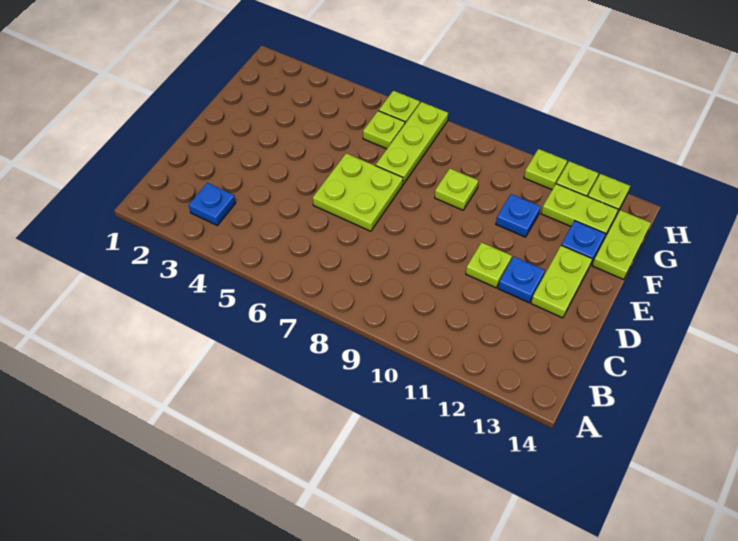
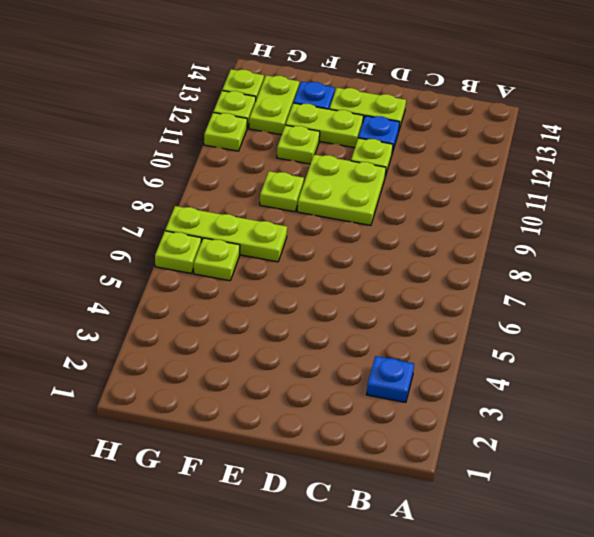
lime 2x2 plate [313,153,403,231] -> lime 2x2 plate moved to [297,155,386,225]
blue 1x1 plate [496,194,541,237] -> lime 1x1 plate [277,125,320,164]
lime 1x2 plate [592,210,651,280] -> lime 1x2 plate moved to [286,103,363,148]

